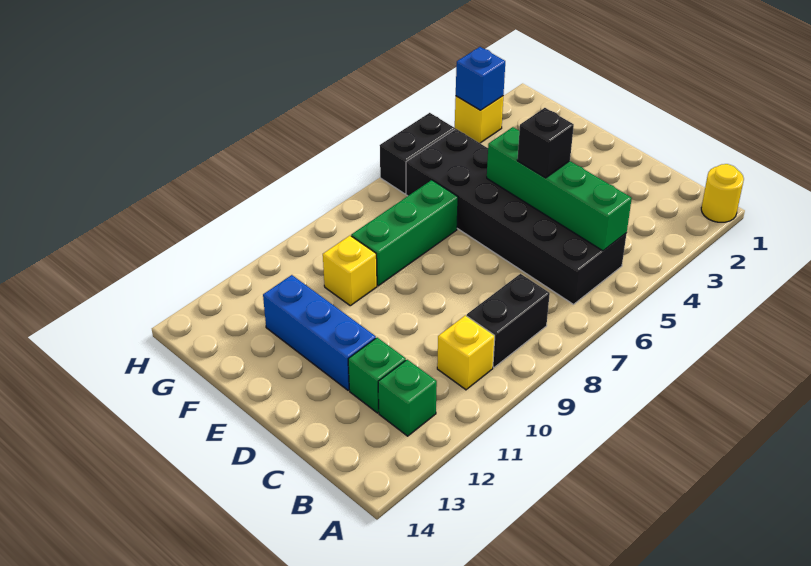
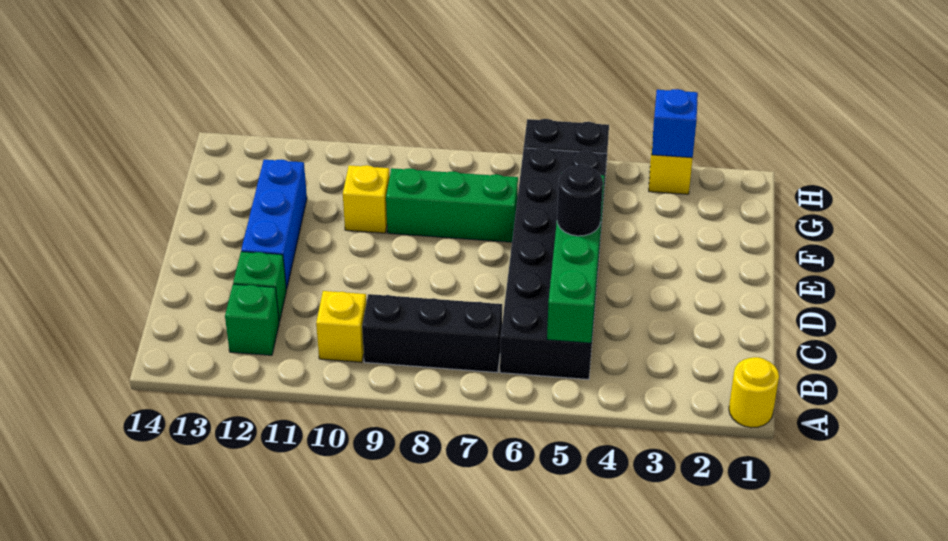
black 1x2 brick [467,274,550,367] -> black 1x3 brick [362,294,502,373]
black 1x1 brick [517,108,574,178] -> black 1x1 round brick [557,165,603,236]

